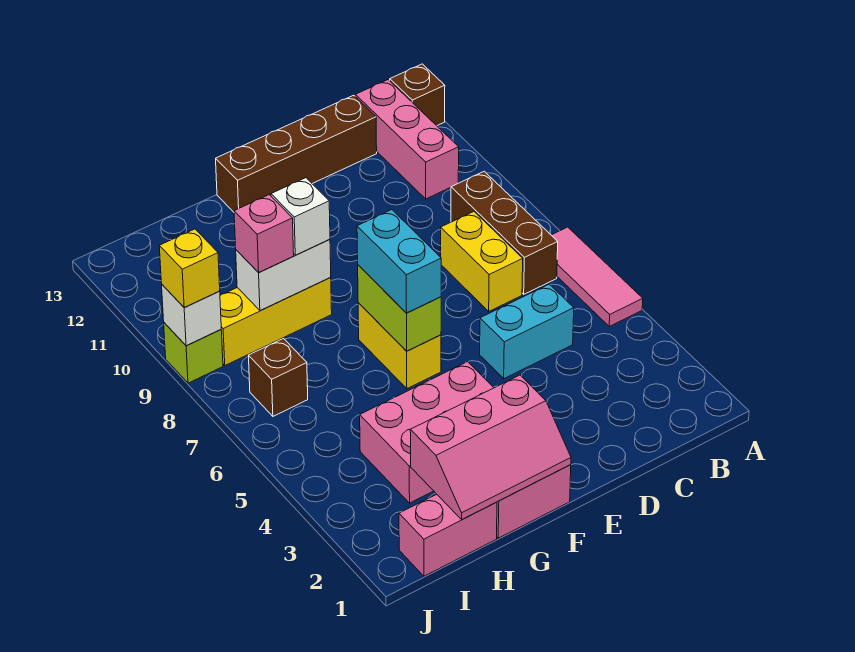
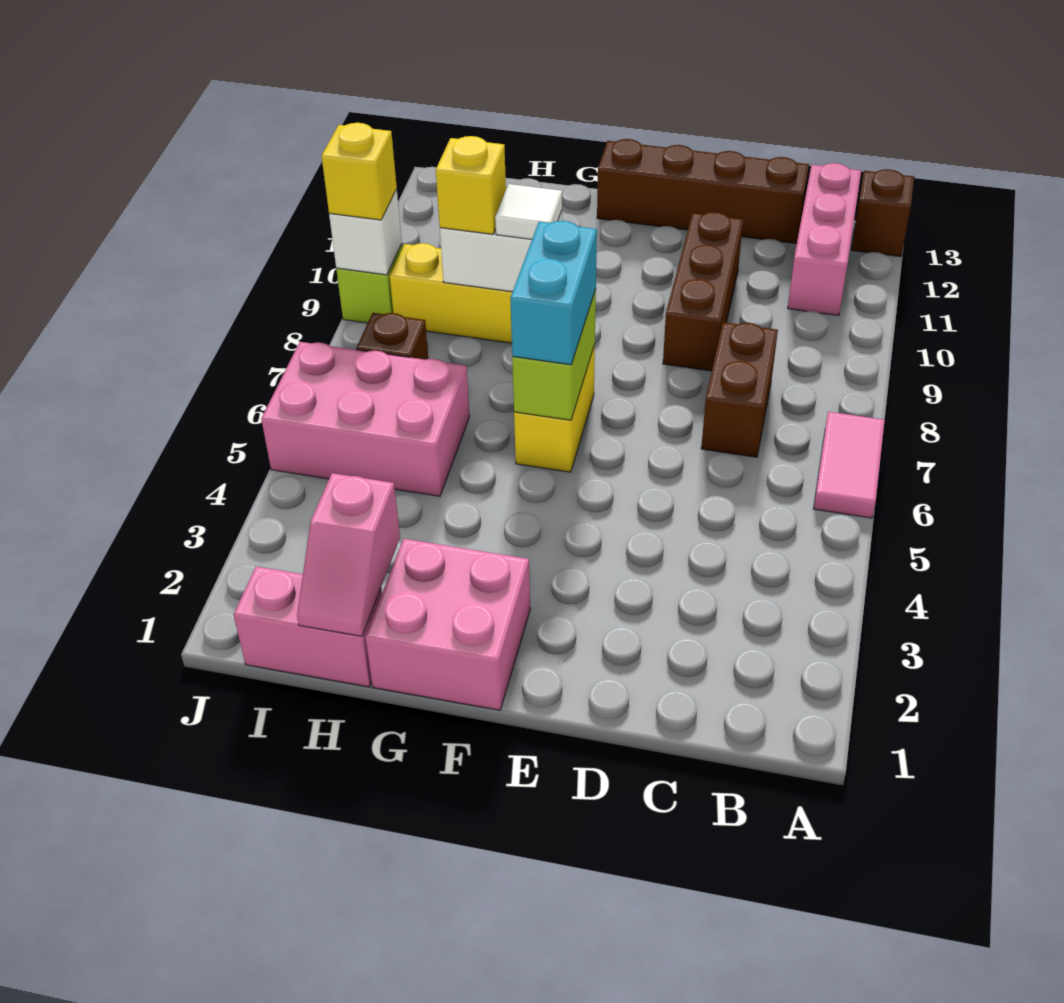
pink 1x3 tile [552,227,643,326] -> pink 1x2 tile [814,412,885,518]
brown 1x3 brick [451,171,558,294] -> brown 1x3 brick moved to [663,212,743,371]
cyan 1x2 brick [480,284,574,379] -> none
yellow 1x2 brick [441,212,523,311] -> brown 1x2 brick [701,322,778,457]
pink 2x3 slope [410,375,571,520] -> pink 1x2 slope [297,473,400,636]
pink 2x3 brick [360,362,494,503] -> pink 2x3 brick moved to [261,342,470,496]
white 1x1 brick [271,178,330,255] -> white 1x1 tile [495,184,562,239]
pink 1x1 brick [234,195,294,273] -> yellow 1x1 brick [436,136,506,234]

